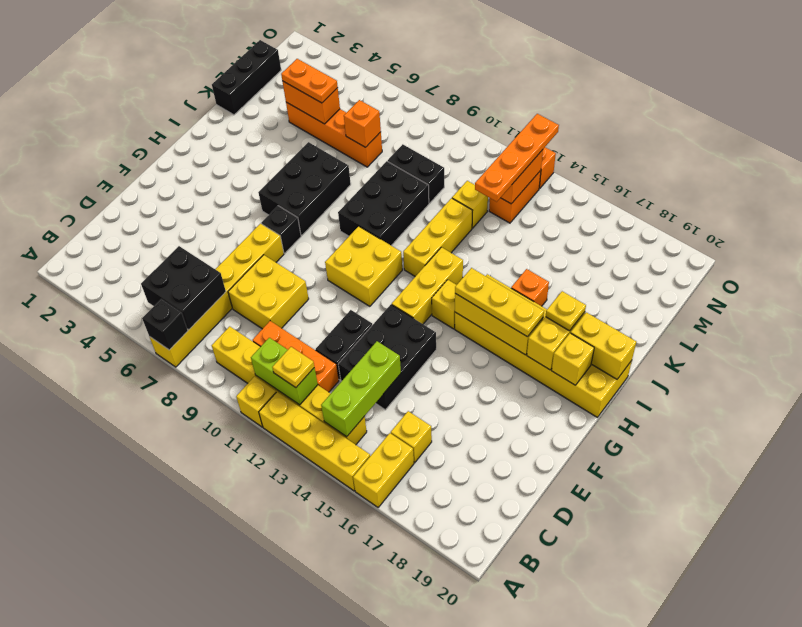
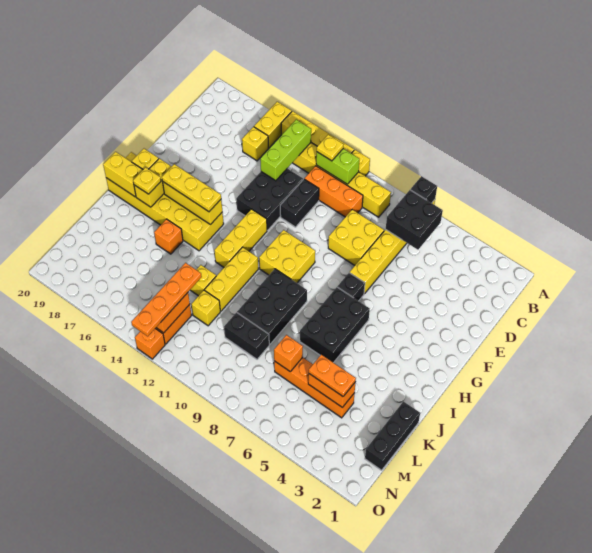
yellow 1x1 brick [432,280,456,329] -> yellow 1x1 brick moved to [190,265,216,296]

